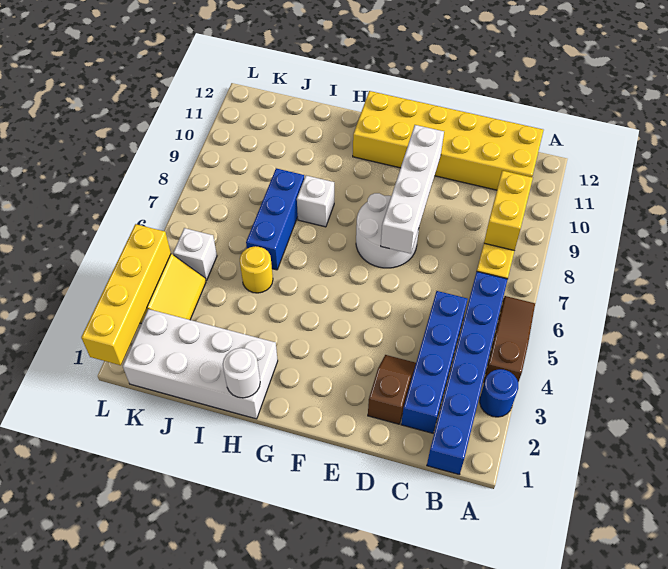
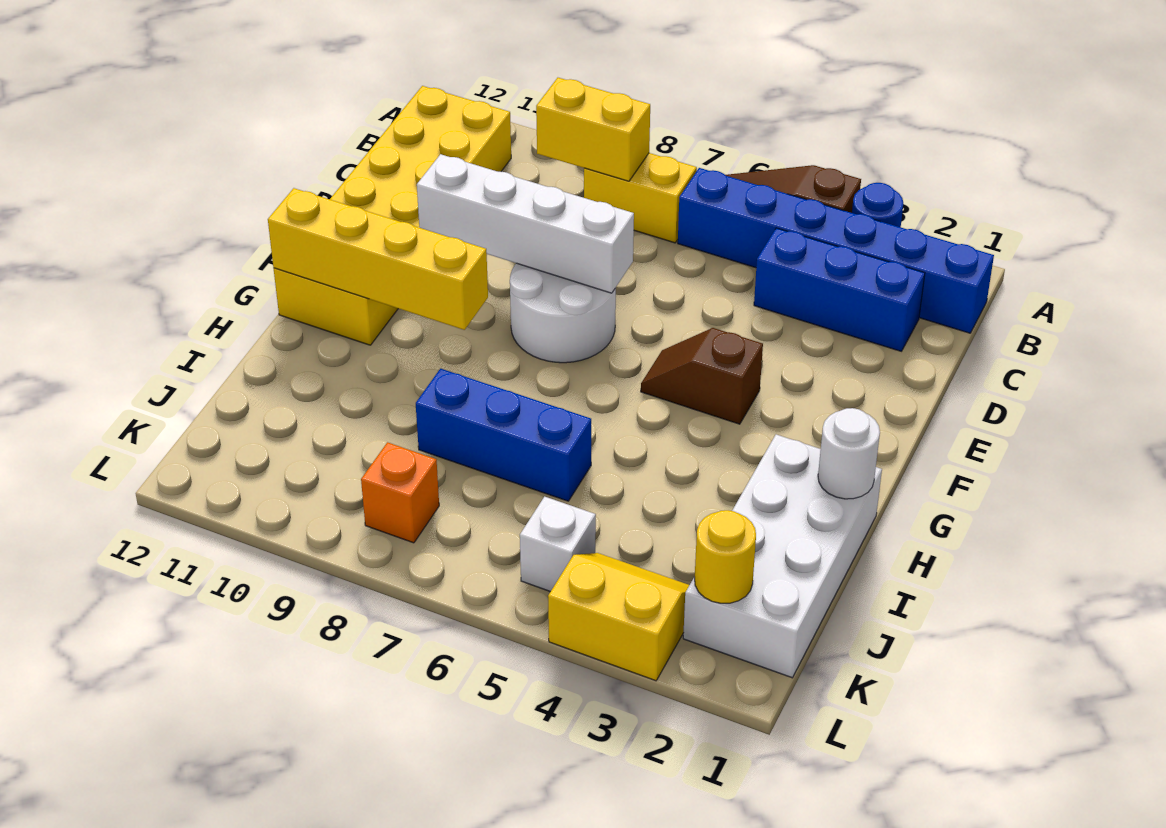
blue 1x4 brick [401,291,468,433] -> blue 1x3 brick [754,228,925,351]
brown 1x2 slope [368,355,416,424] -> brown 1x2 slope moved to [641,328,763,424]
white 1x1 brick [297,176,334,227] -> none
yellow 1x1 round brick [240,246,273,293] -> yellow 1x1 round brick moved to [695,510,756,603]
none -> orange 1x1 brick [361,442,439,543]
yellow 1x4 brick [81,224,171,365] -> yellow 1x4 brick moved to [268,188,488,330]

